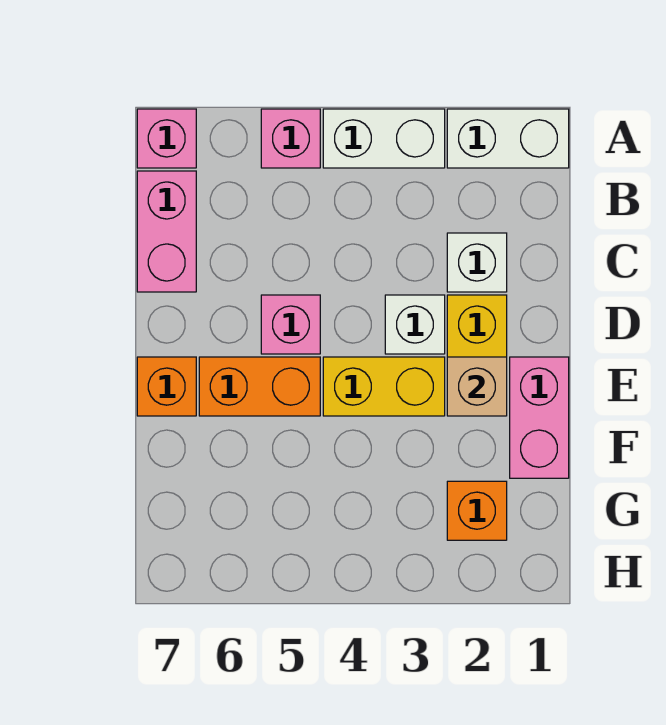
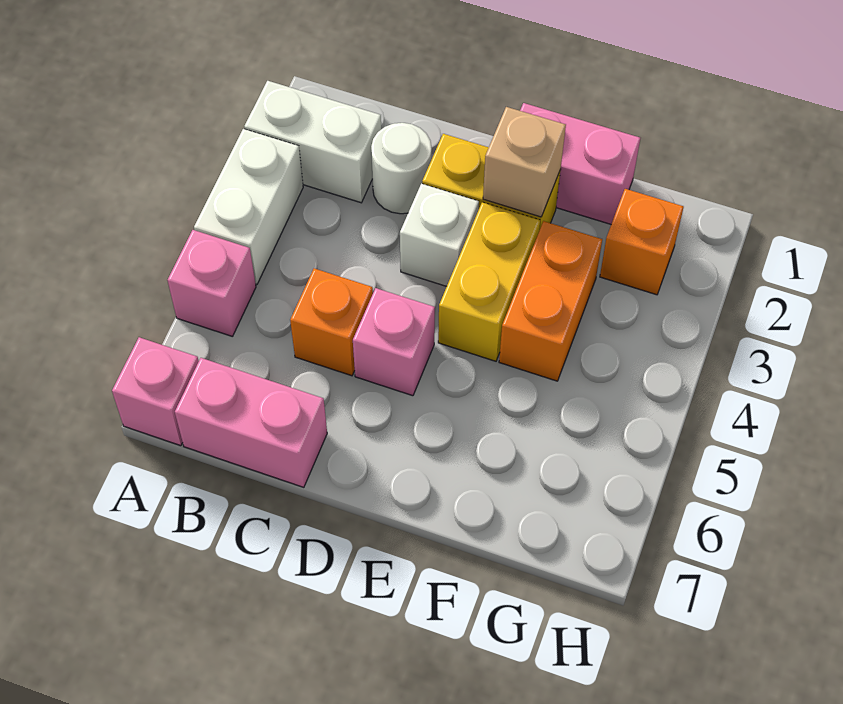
white 1x2 brick [447,109,569,168] -> white 1x2 brick turned to [244,81,381,203]
white 1x1 brick [447,233,507,292] -> white 1x1 round brick [371,123,432,214]
orange 1x2 brick [199,357,320,416] -> orange 1x2 brick moved to [499,221,602,381]
orange 1x1 brick [137,357,196,416] -> orange 1x1 brick moved to [290,268,373,376]

